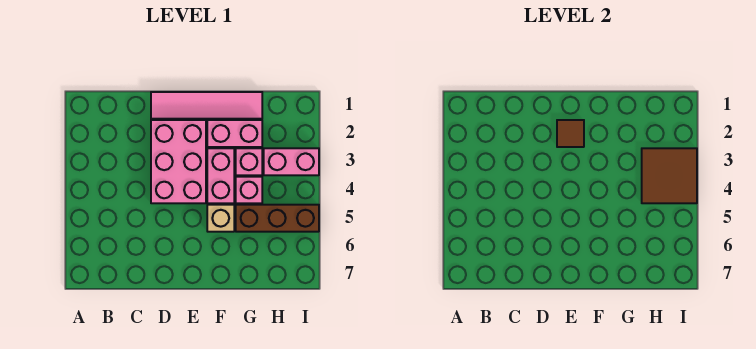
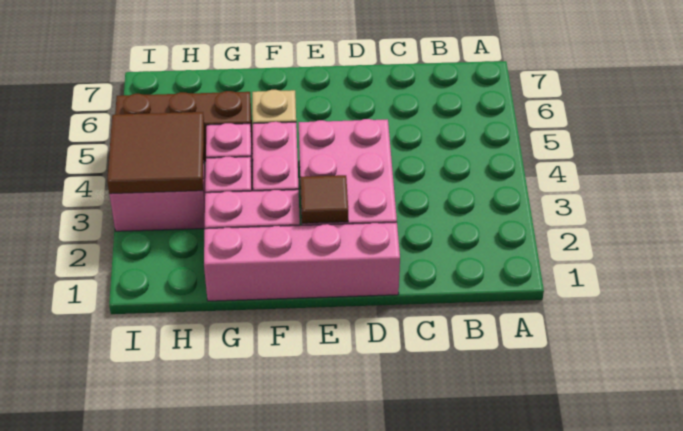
pink 1x4 tile [151,92,262,119] -> pink 1x4 brick [204,222,400,301]

